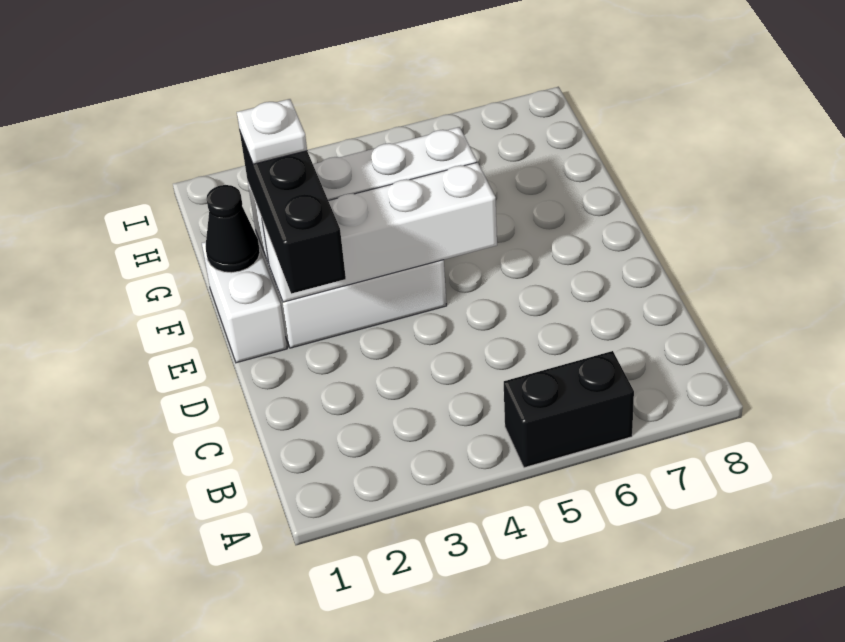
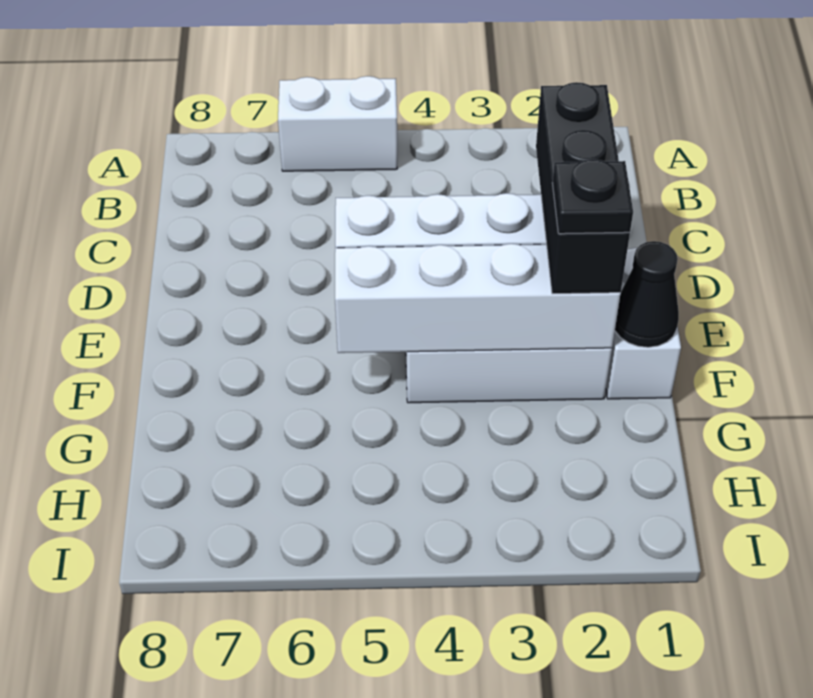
black 1x2 brick [504,351,634,468] -> white 1x2 brick [278,76,397,171]
white 1x1 plate [237,99,307,164] -> black 1x1 plate [552,159,633,234]

